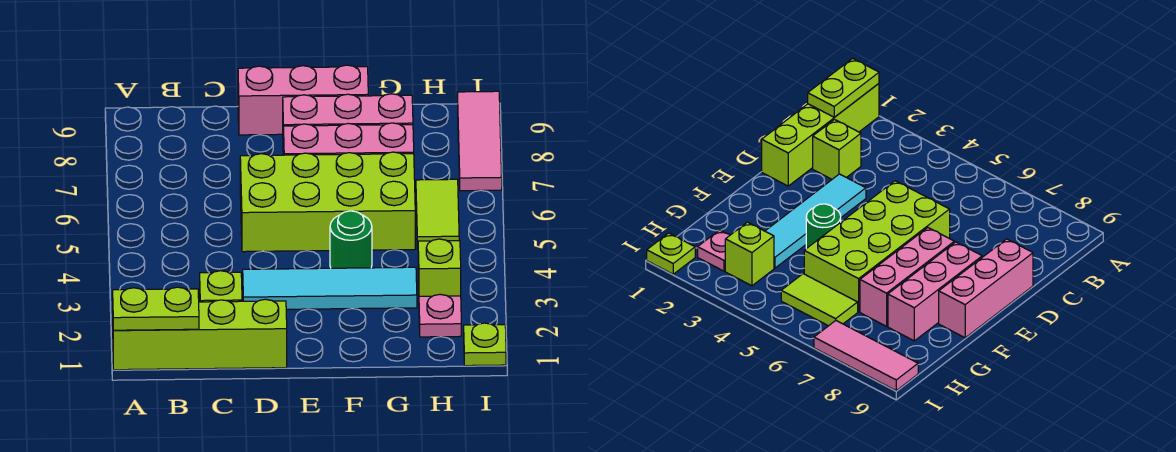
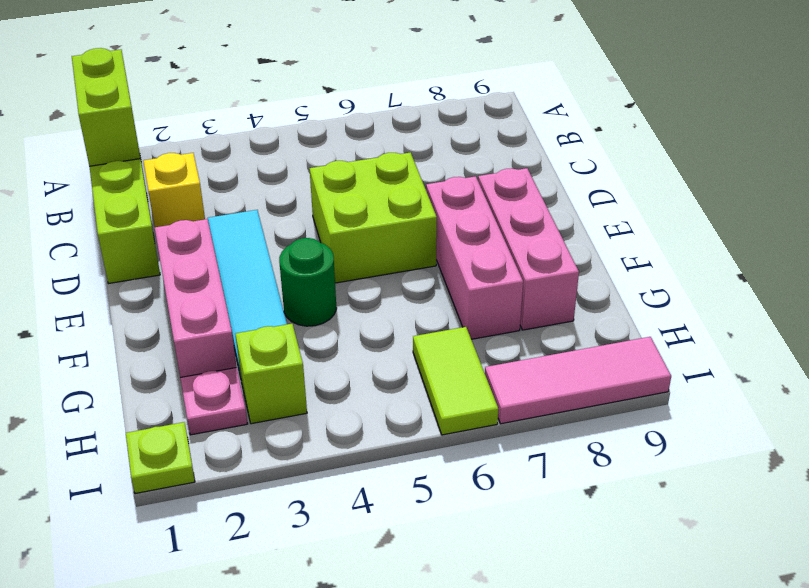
lime 1x2 plate [113,287,199,330] -> lime 1x2 brick [72,48,140,166]
lime 1x1 brick [200,271,242,302] -> yellow 1x1 brick [143,153,205,227]
lime 2x4 brick [240,152,415,252] -> lime 2x2 brick [309,152,437,283]
pink 1x3 brick [238,65,368,135] -> pink 1x3 brick moved to [155,219,237,378]
lime 1x2 tile [416,179,459,249] -> lime 1x2 tile turned to [413,327,498,435]

